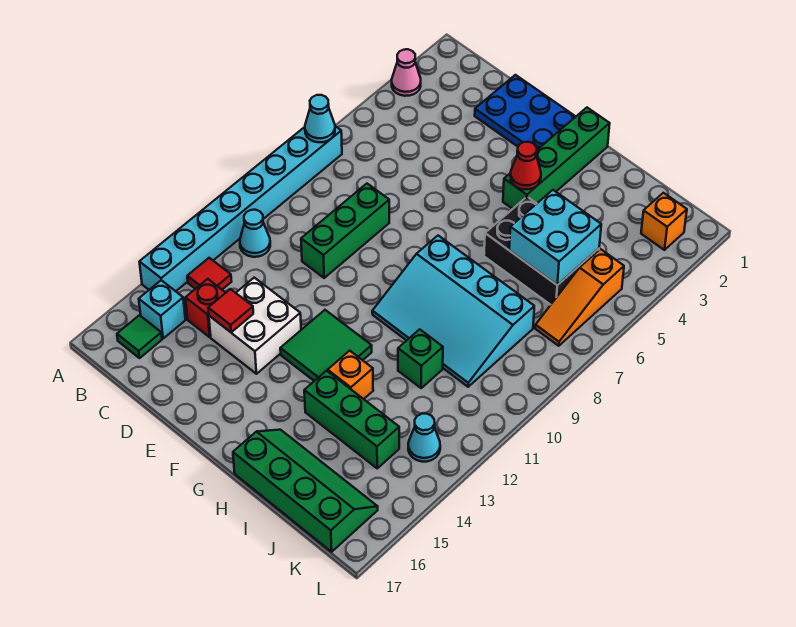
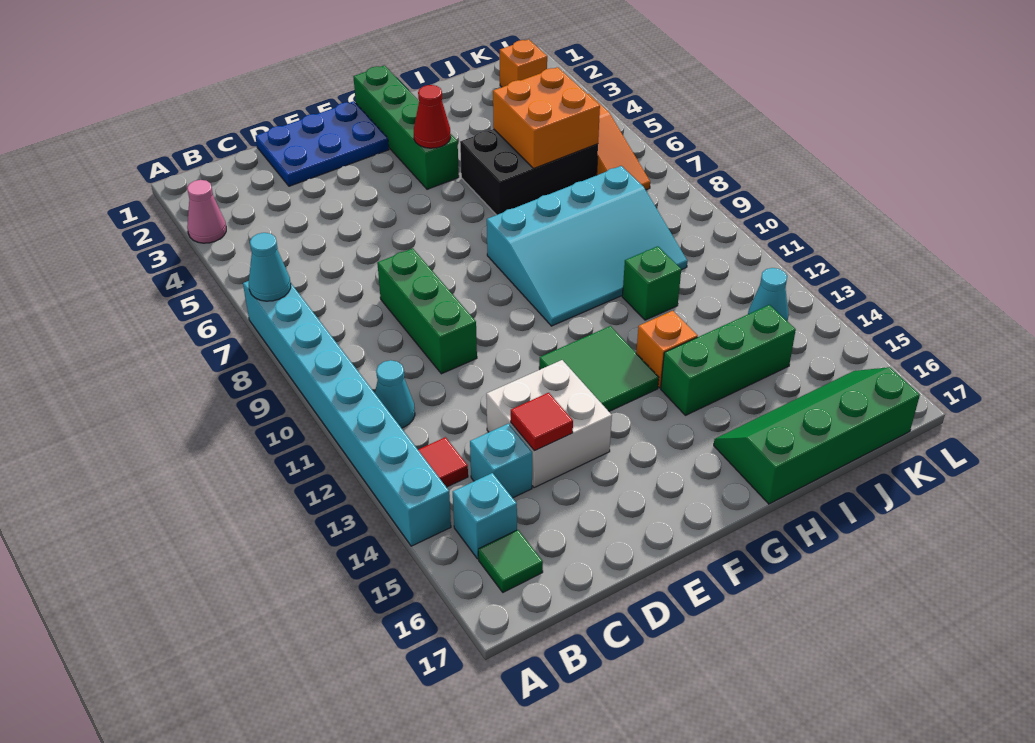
red 1x1 brick [186,279,226,337] -> cyan 1x1 brick [470,424,532,498]
cyan 2x2 brick [509,190,601,285] -> orange 2x2 brick [493,67,600,168]

